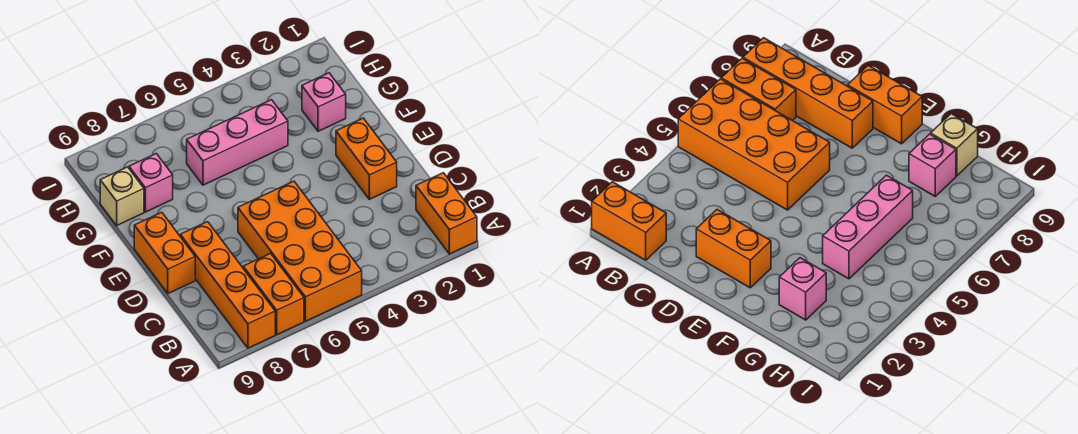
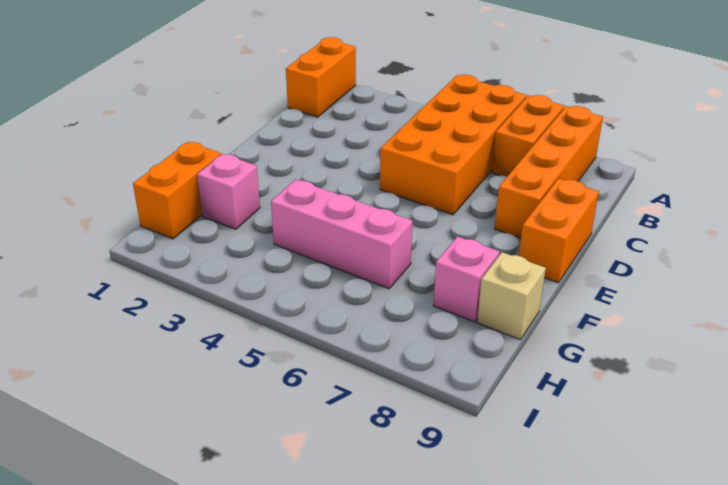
orange 1x2 brick [336,118,397,199] -> orange 1x2 brick moved to [133,142,221,239]

